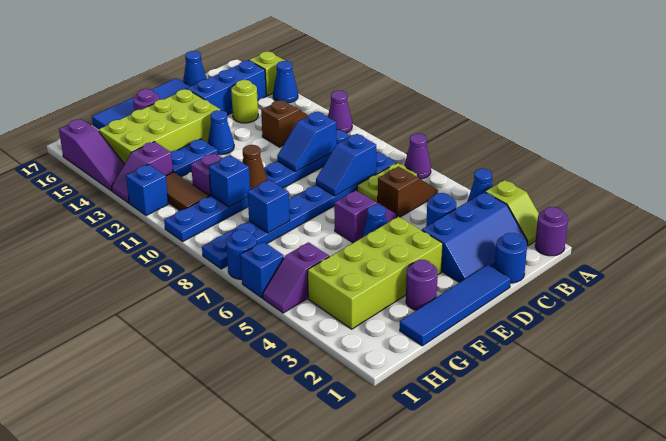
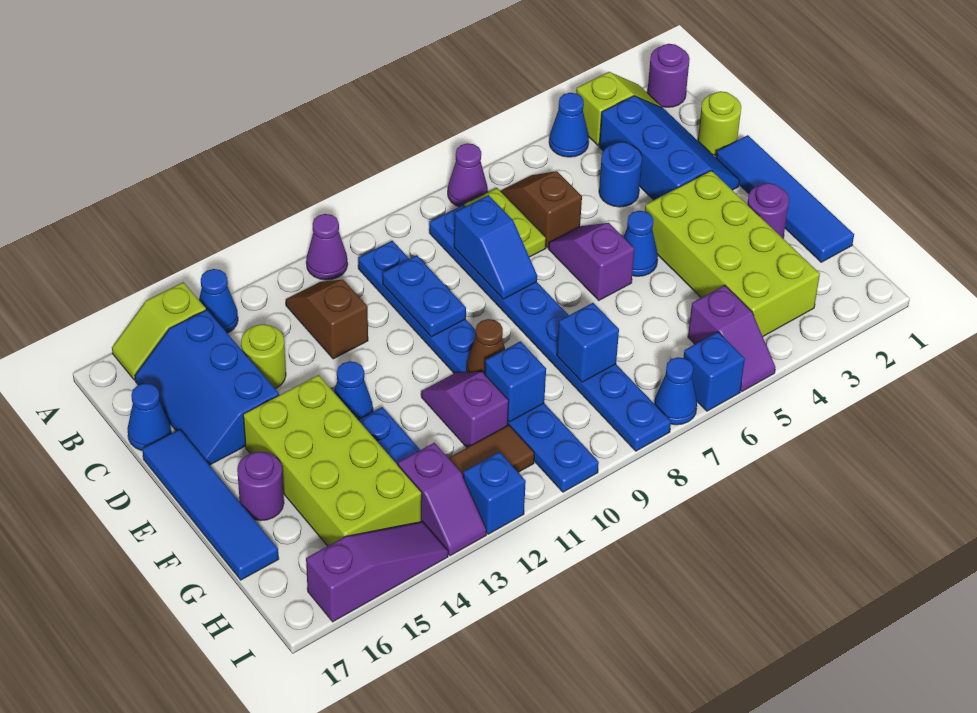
blue 1x1 round brick [495,233,527,283] -> lime 1x1 round brick [698,91,741,155]
blue 1x2 slope [277,112,337,172] -> blue 1x2 plate [382,255,466,337]
blue 1x1 round brick [226,230,257,279] -> blue 1x1 cone [654,357,697,425]

